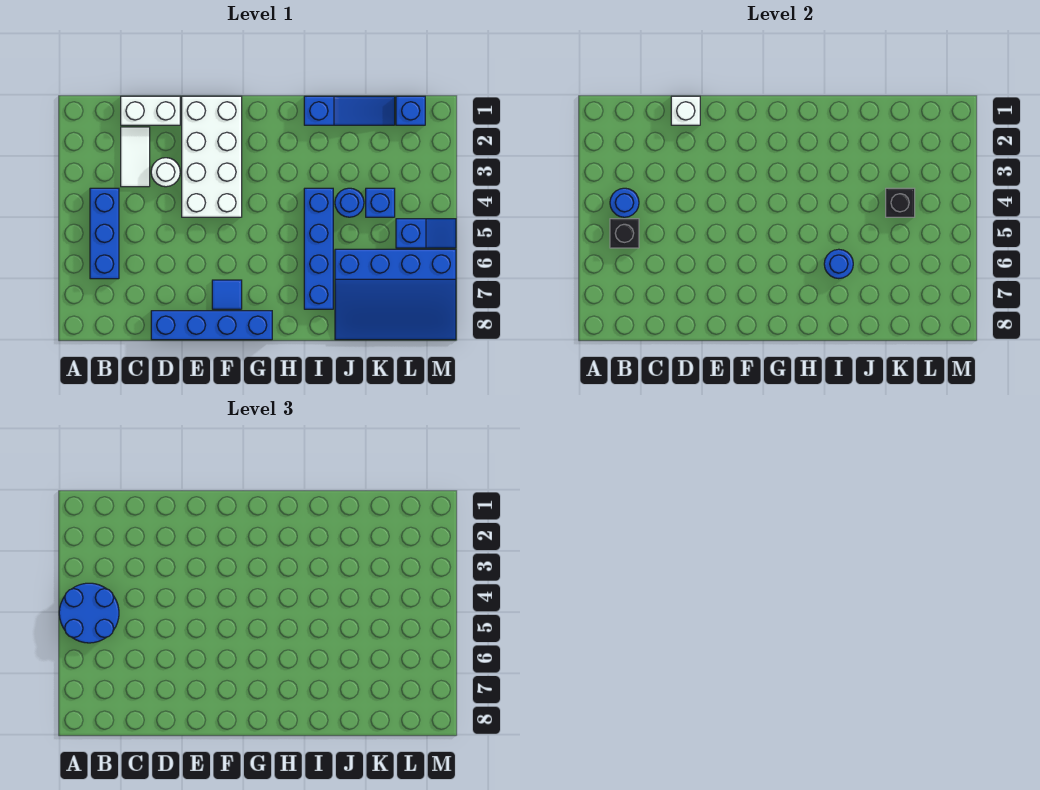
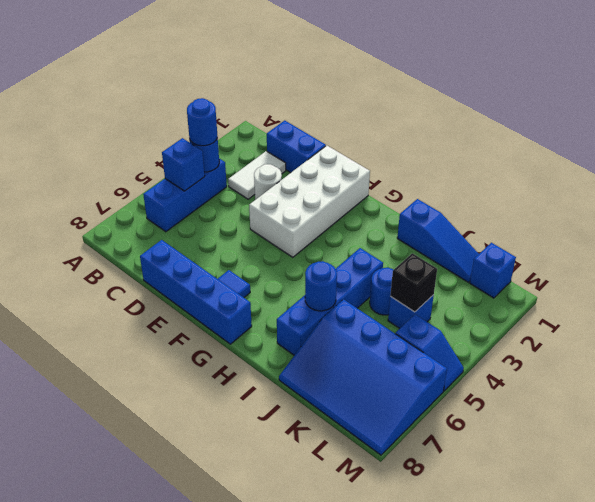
blue 2x2 round brick [59,583,119,643] -> blue 1x1 round brick [187,98,217,146]
black 1x1 brick [610,219,639,248] -> blue 1x1 brick [162,138,205,191]
white 1x2 brick [121,96,180,125] -> blue 1x2 brick [267,120,326,173]
white 1x1 brick [671,96,700,125] -> none

